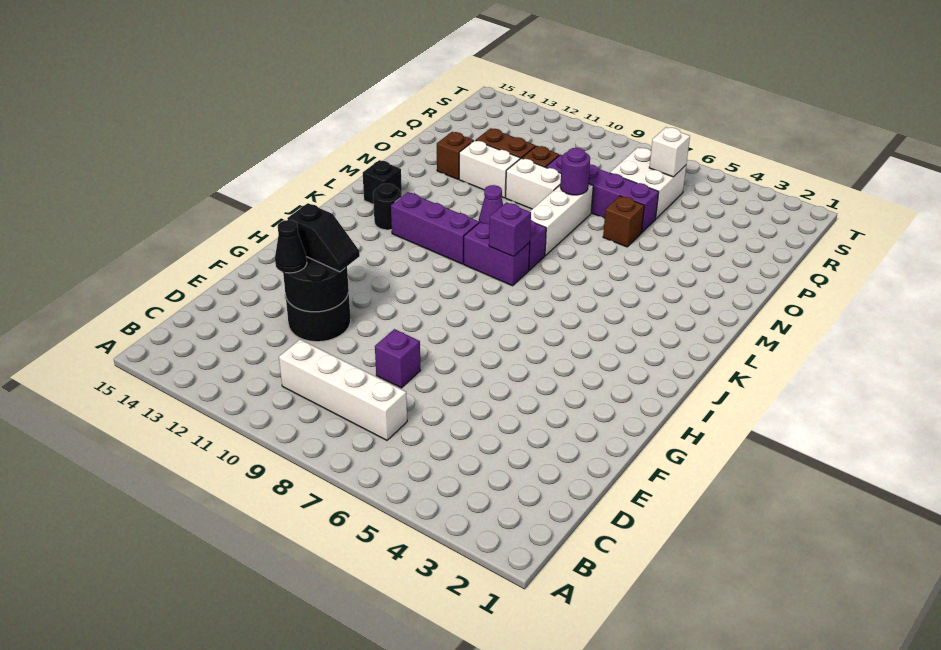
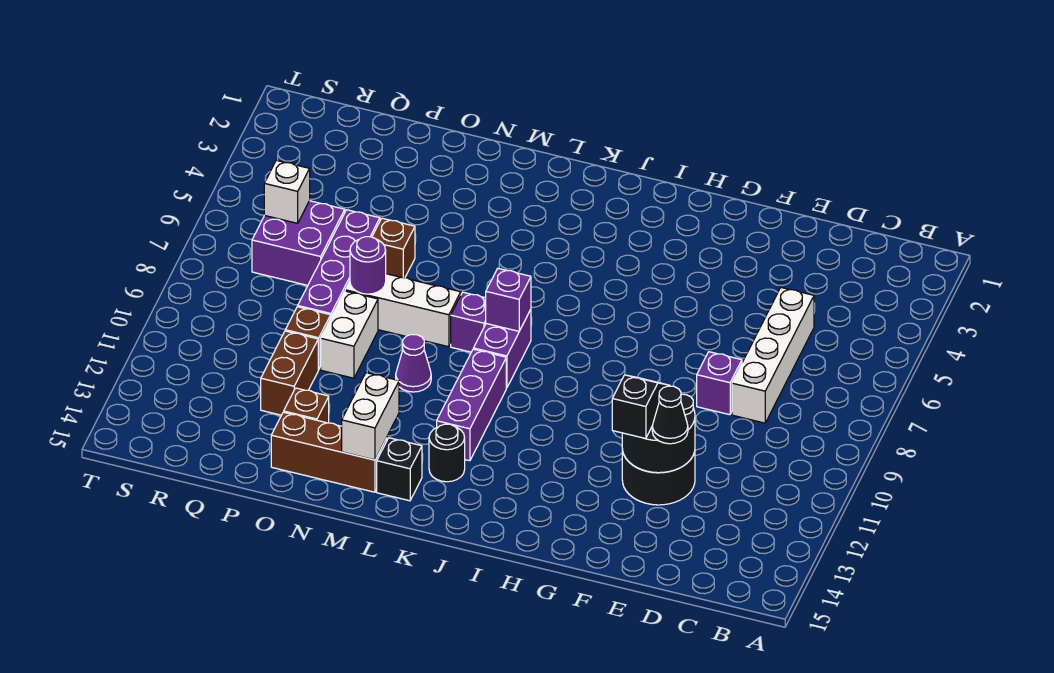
white 1x4 brick [279,340,407,440] -> white 1x4 brick moved to [732,288,814,423]
none -> brown 1x3 brick [271,412,387,492]
white 1x2 brick [459,140,520,198] -> white 1x2 brick moved to [342,373,399,460]
white 2x2 brick [610,148,686,219] -> purple 2x2 brick [252,201,345,285]

